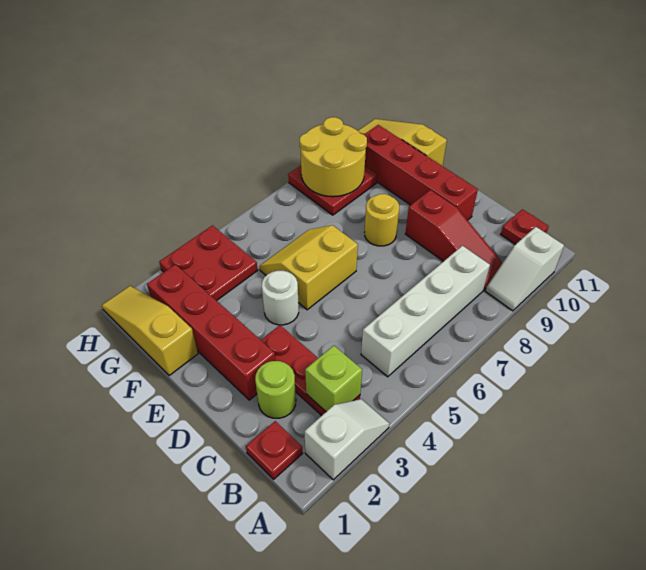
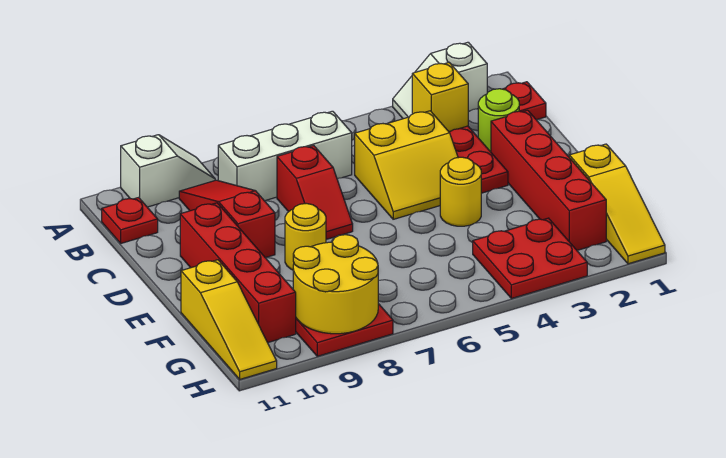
lime 1x1 brick [305,346,362,412] -> yellow 1x1 brick [412,63,469,132]
white 1x4 brick [361,246,490,377] -> white 1x3 brick [218,111,352,201]
none -> red 1x2 slope [277,146,353,239]
white 1x1 round brick [262,271,299,325] -> yellow 1x1 round brick [440,157,481,226]
yellow 2x2 slope [260,225,358,310] -> yellow 2x2 slope moved to [355,111,458,219]

